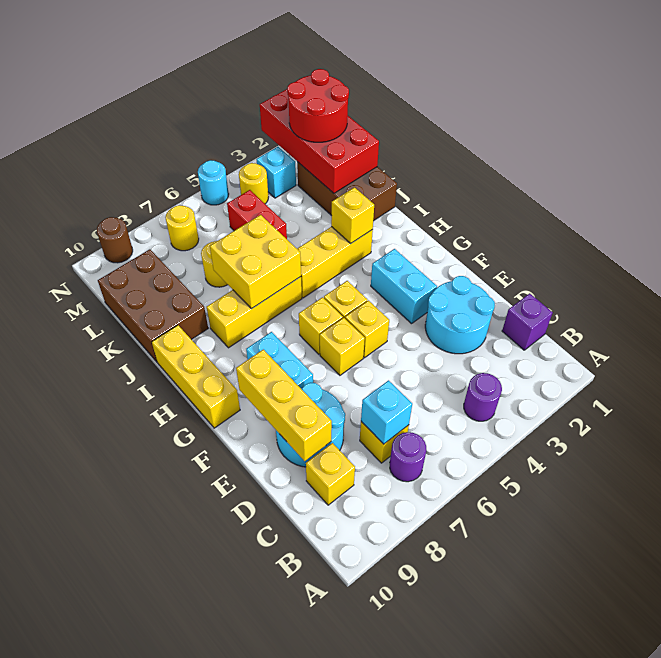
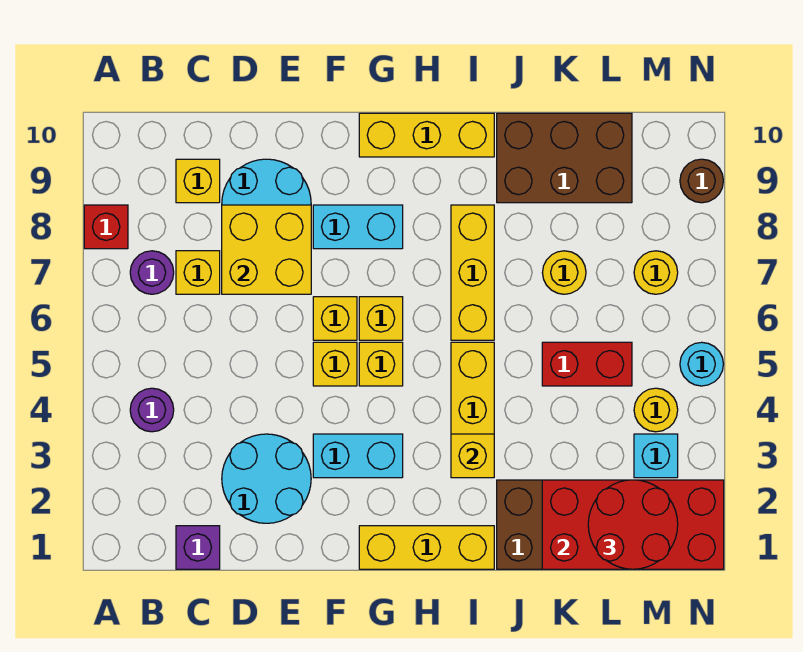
none -> red 1x1 brick [84,205,128,249]
cyan 1x1 brick [361,381,412,444] -> none
yellow 1x3 brick [236,349,332,461] -> yellow 1x3 brick moved to [359,526,494,569]
yellow 2x2 brick [210,215,301,309] -> yellow 2x2 brick moved to [222,205,311,294]

